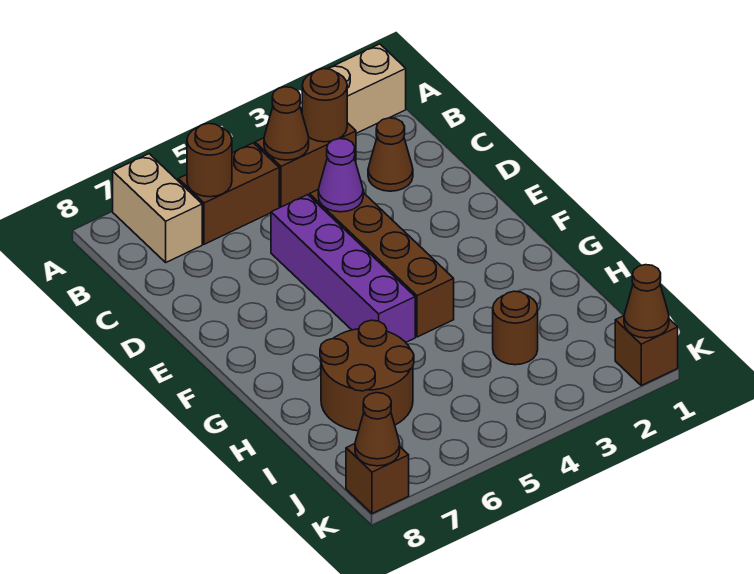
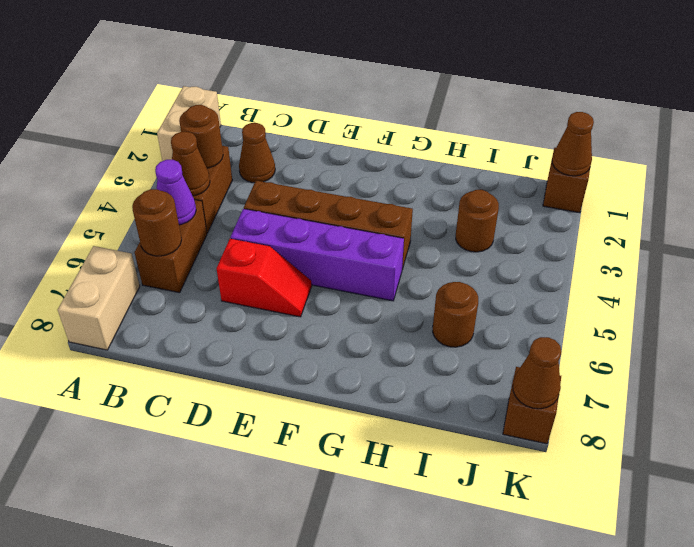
tan 1x2 brick [113,154,202,262] -> tan 1x2 brick turned to [58,246,140,350]
purple 1x1 cone [318,139,363,212] -> purple 1x1 cone moved to [155,160,196,225]
none -> red 1x2 slope [217,239,312,317]
brown 2x2 round brick [320,320,414,431] -> brown 1x1 round brick [433,282,478,347]

